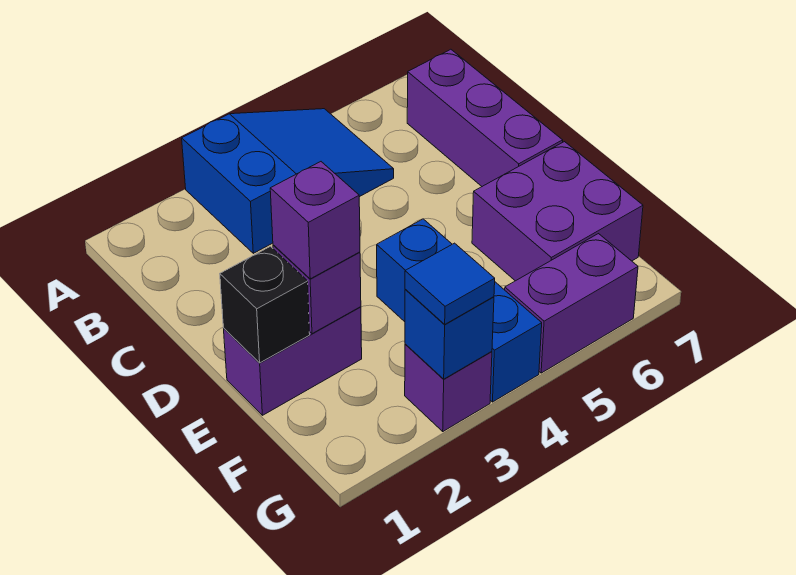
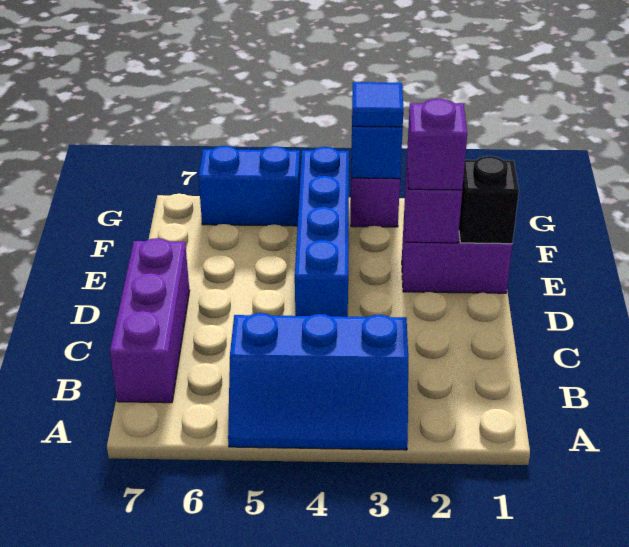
blue 2x3 slope [182,109,394,253] -> blue 2x3 slope turned to [228,313,408,450]
blue 1x3 brick [377,219,542,402] -> blue 1x4 brick [295,147,349,317]
purple 2x2 brick [472,142,643,281] -> none
purple 1x2 brick [505,234,638,373] -> blue 1x2 brick [198,146,300,226]

